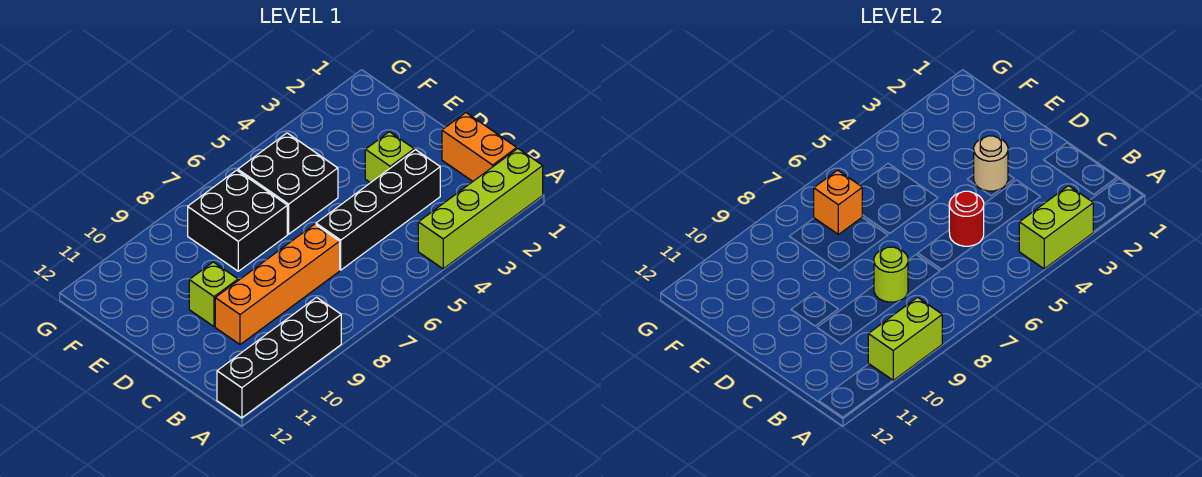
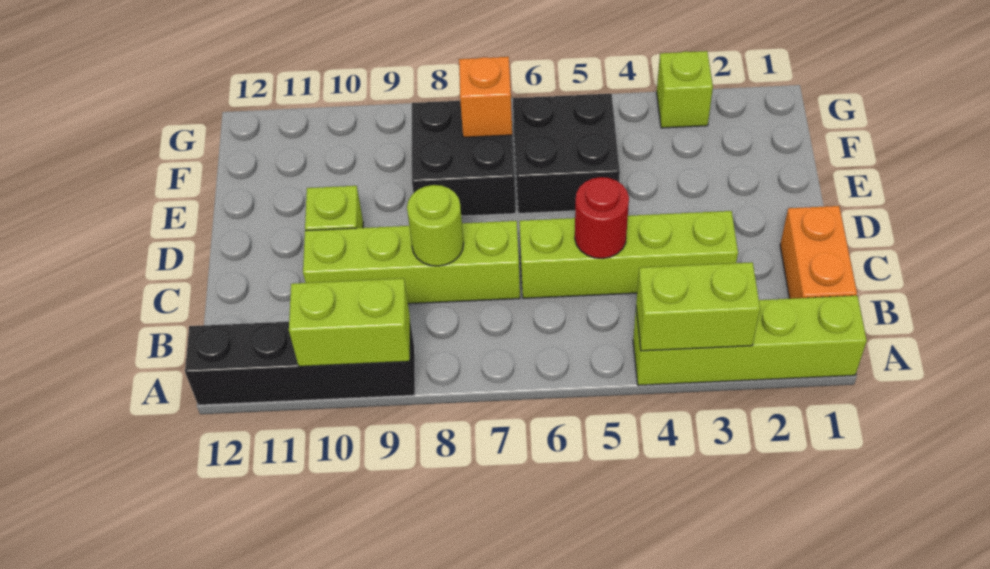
black 1x4 brick [316,150,440,270] -> lime 1x4 brick [519,211,738,298]
orange 1x4 brick [215,224,340,345] -> lime 1x4 brick [303,221,520,304]
lime 1x1 brick [365,132,414,183] -> lime 1x1 brick moved to [657,51,713,128]
tan 1x1 round brick [974,136,1008,191] -> none

